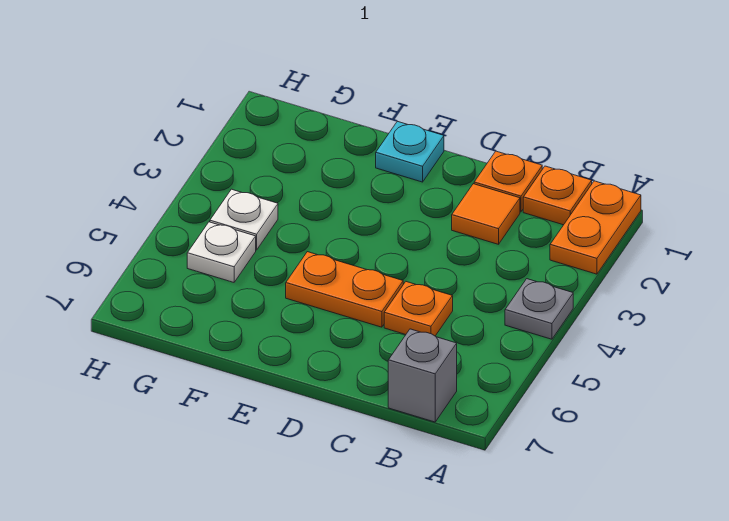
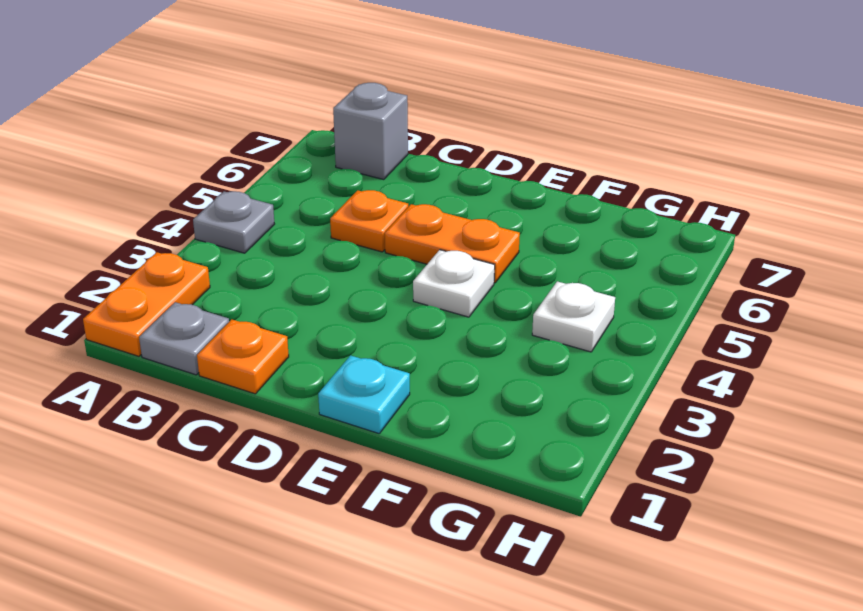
orange 1x1 plate [523,166,592,225] -> grey 1x1 plate [139,302,229,375]
orange 1x1 tile [452,184,520,244] -> none
white 1x1 plate [187,222,256,282] -> white 1x1 plate moved to [413,250,495,317]

